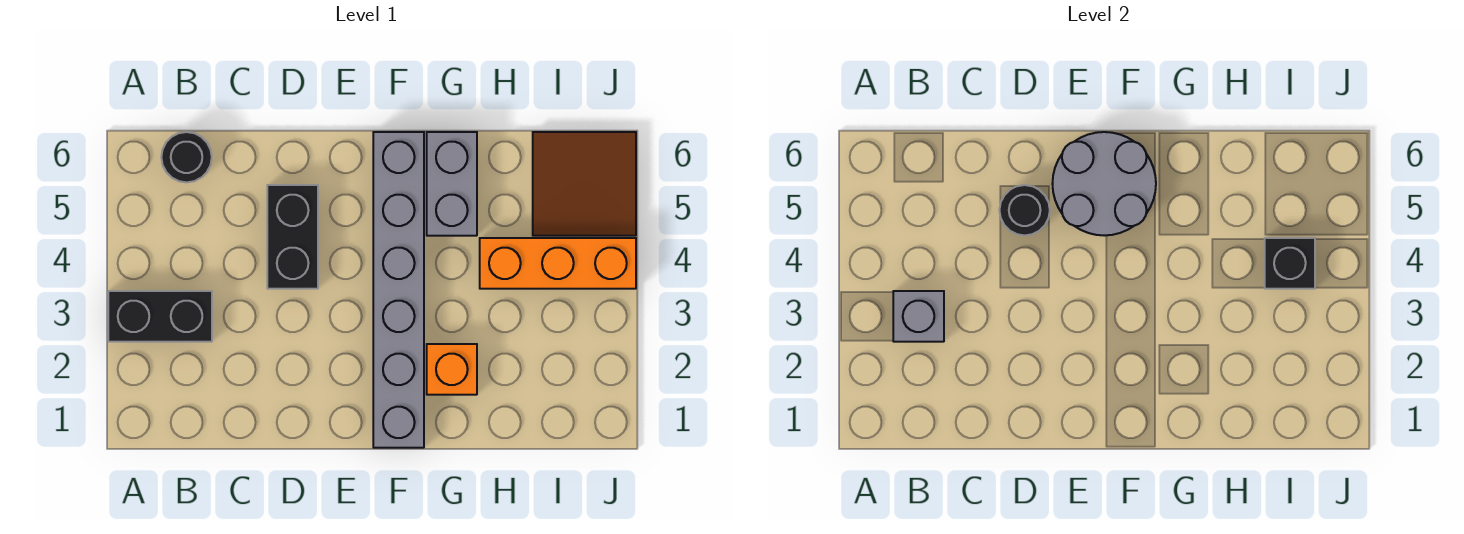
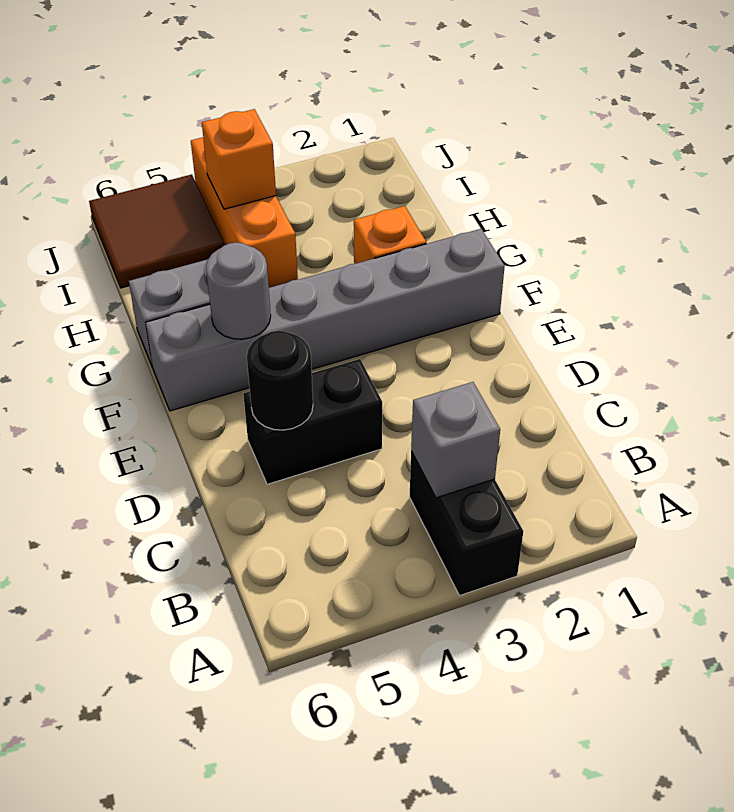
black 1x1 round brick [161,132,212,182] -> none
grey 2x2 round brick [1052,132,1156,236] -> grey 1x1 round brick [206,242,271,339]
black 1x1 brick [1265,238,1315,289] -> orange 1x1 brick [202,109,276,209]

